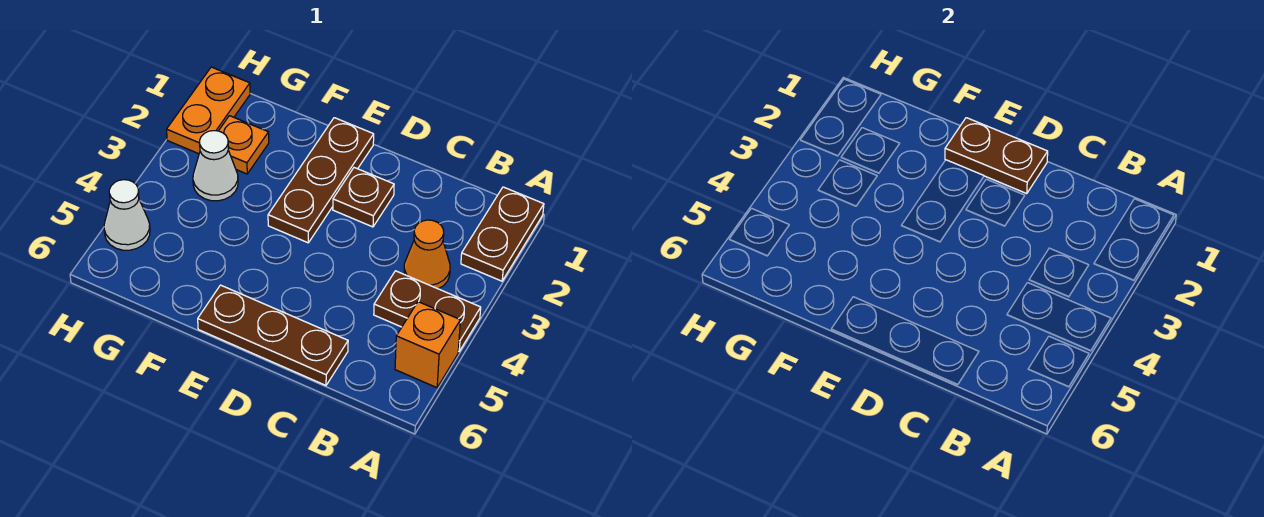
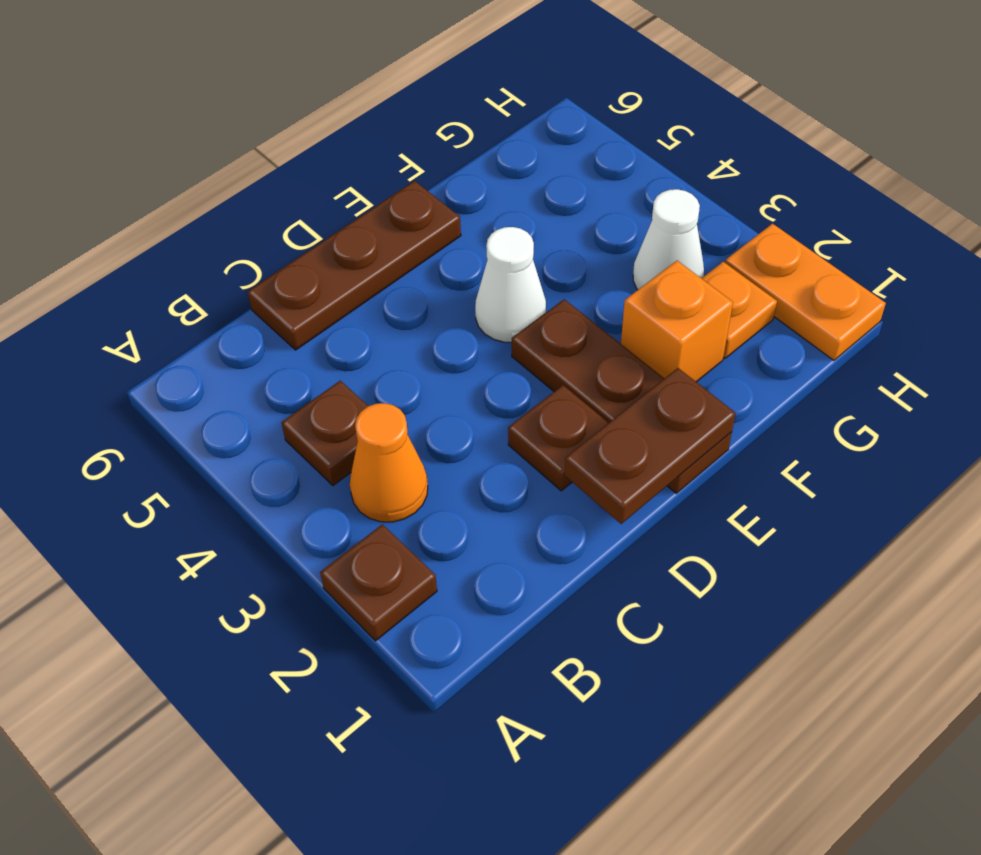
brown 1x2 plate [461,187,544,281] -> brown 1x1 plate [320,524,437,641]
brown 1x2 plate [374,271,481,351] -> brown 1x1 plate [281,381,368,486]
orange 1x1 brick [395,302,460,388] -> orange 1x1 brick moved to [621,261,733,382]
white 1x1 cone [104,180,150,250] -> white 1x1 cone moved to [475,227,546,342]

